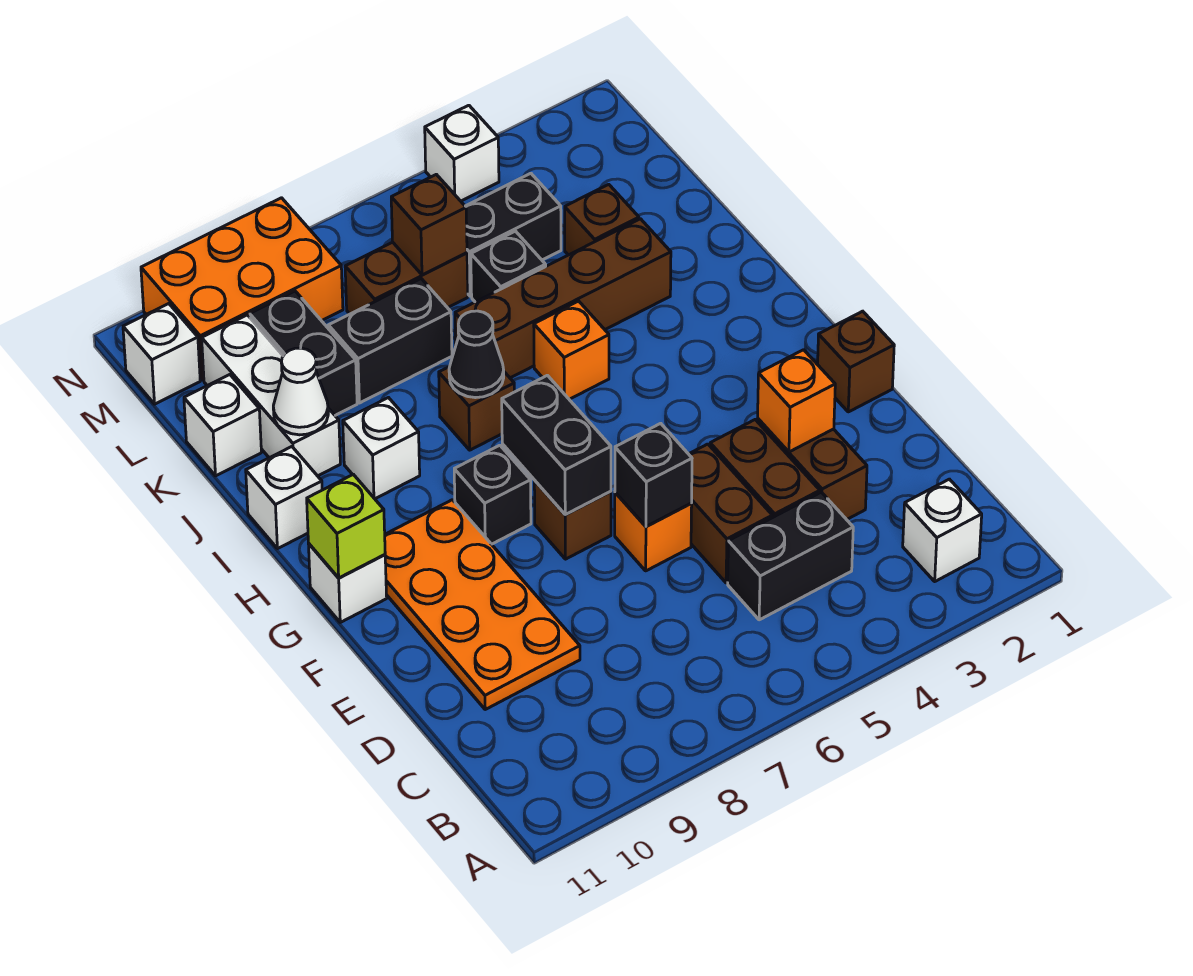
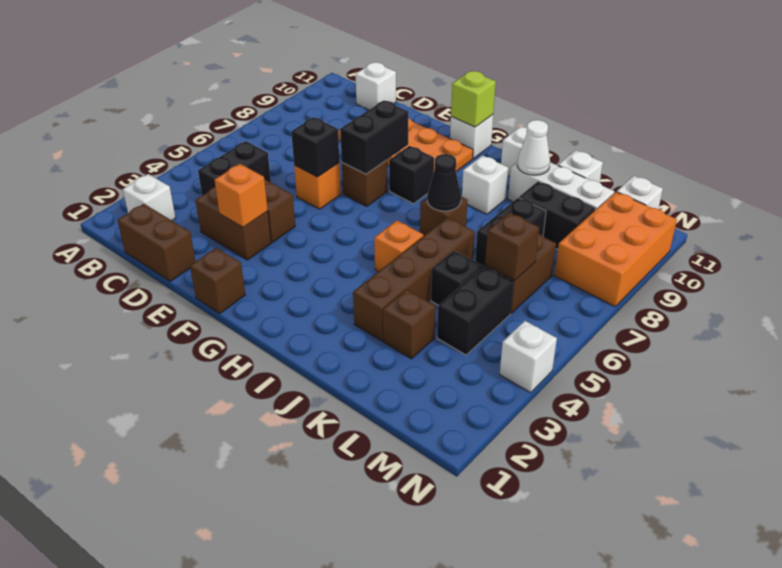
none -> white 1x1 brick [356,62,396,110]
brown 1x2 brick [689,444,772,583] -> brown 1x2 brick moved to [118,204,196,281]
black 1x2 brick [502,375,611,514] -> black 1x2 brick turned to [340,100,409,174]

